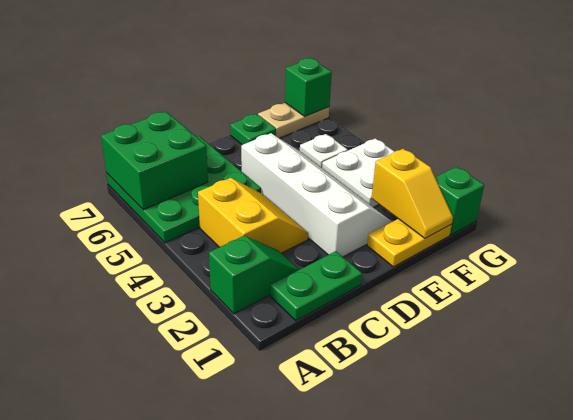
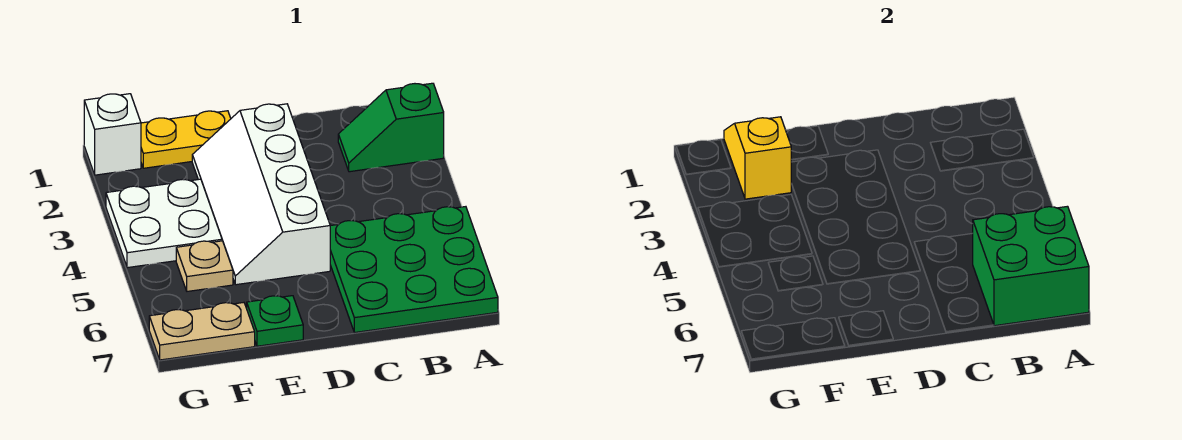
green 1x2 plate [271,251,362,321] -> none
yellow 2x2 slope [198,178,308,253] -> none
white 1x1 plate [300,134,348,168] -> tan 1x1 plate [176,241,233,291]
green 1x1 brick [435,167,484,235] -> white 1x1 brick [84,94,141,175]
green 1x1 brick [285,58,332,116] -> none

